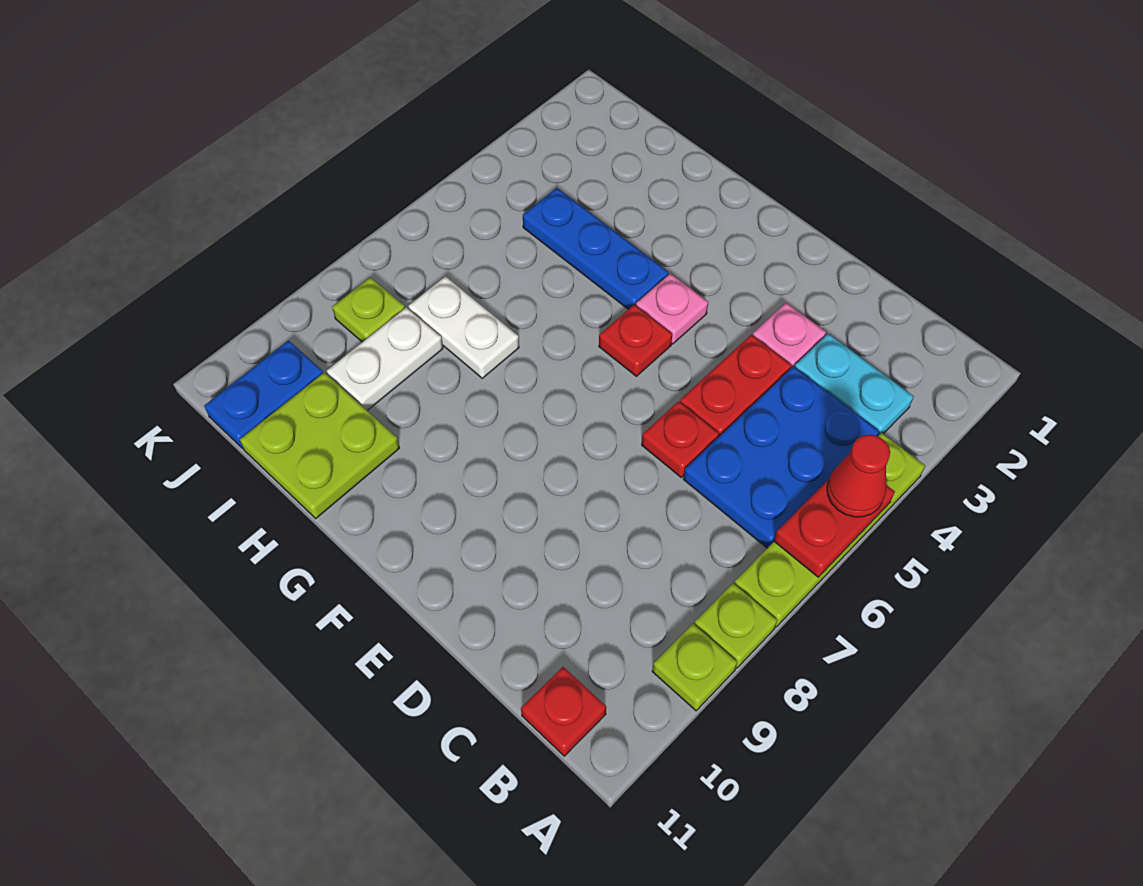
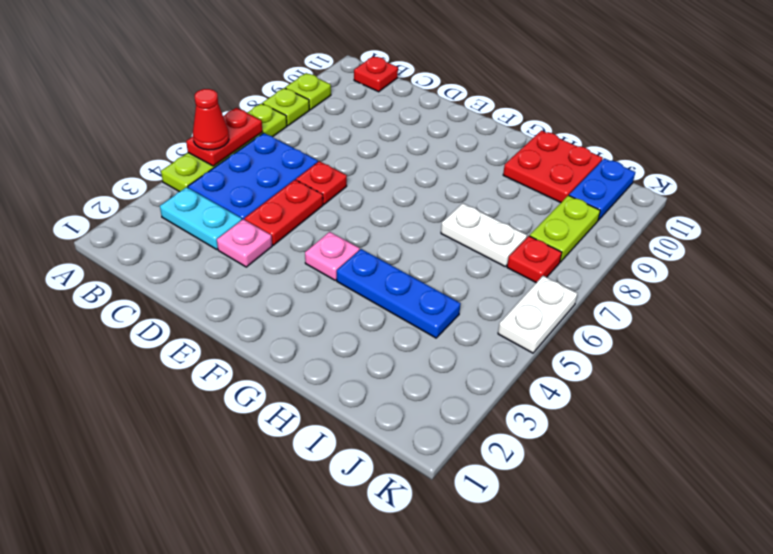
red 1x1 plate [599,305,672,376] -> red 1x1 plate moved to [507,236,562,283]
lime 2x2 plate [240,372,399,518] -> red 2x2 plate [503,131,603,202]
white 1x2 plate [327,307,443,411] -> white 1x2 plate moved to [498,276,578,353]
lime 1x1 plate [332,277,405,342] -> lime 1x2 plate [530,195,600,262]

